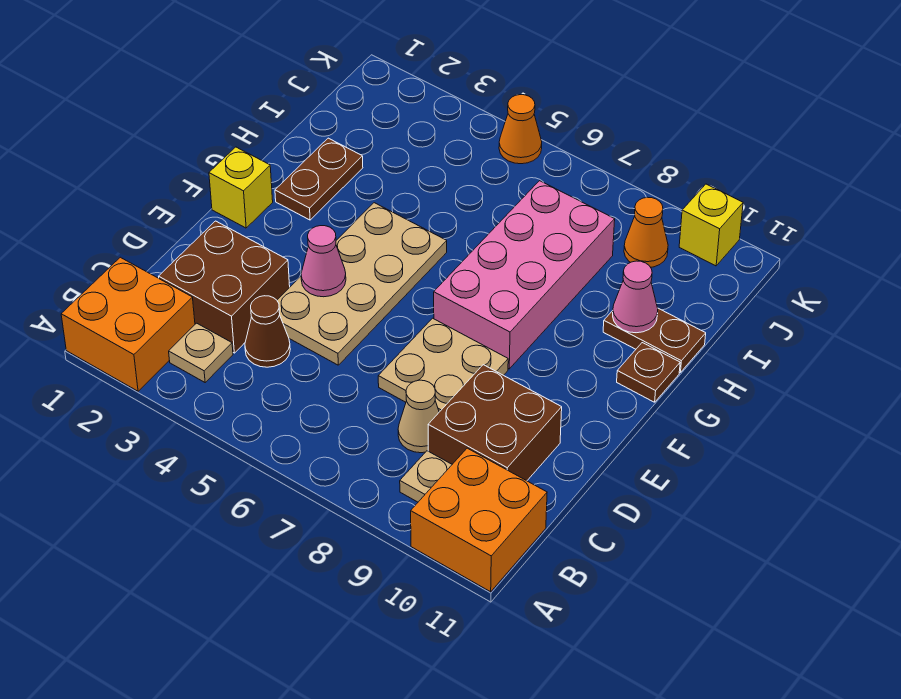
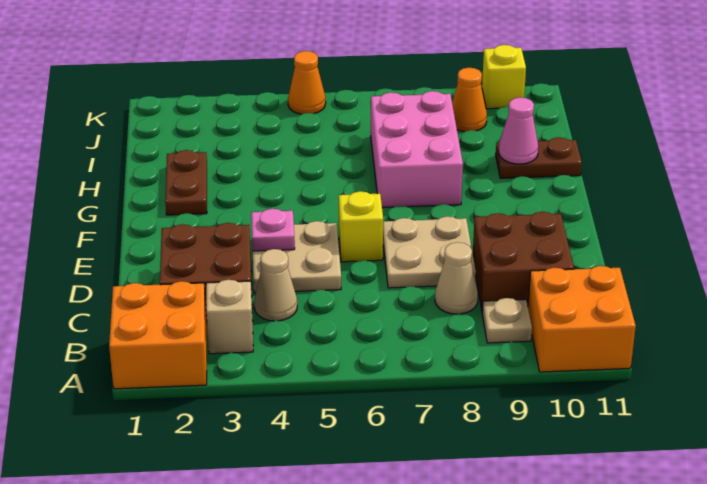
tan 1x1 plate [169,323,233,382] -> tan 1x1 brick [206,280,253,354]
brown 1x1 cone [245,296,290,367] -> tan 1x1 cone [254,249,297,321]
tan 2x4 plate [277,203,447,365] -> tan 2x2 plate [253,221,341,293]
pink 1x1 cone [301,226,346,297] -> pink 1x1 plate [251,209,295,251]
yellow 1x1 brick [209,147,273,228] -> yellow 1x1 brick moved to [339,191,383,262]
pink 2x4 brick [434,181,615,369] -> pink 2x3 brick [371,91,463,207]
brown 1x1 plate [617,343,680,402] -> none

